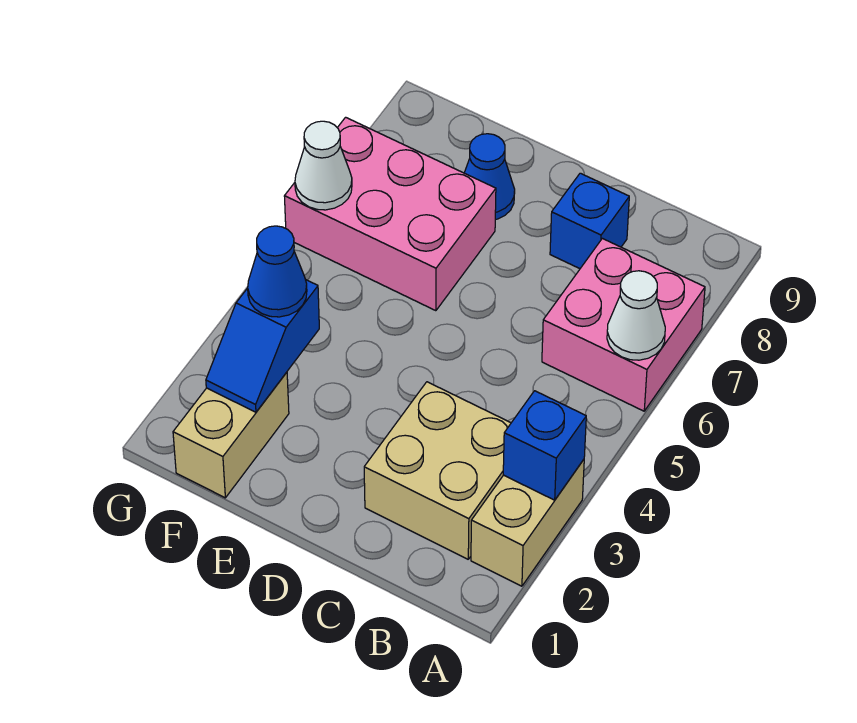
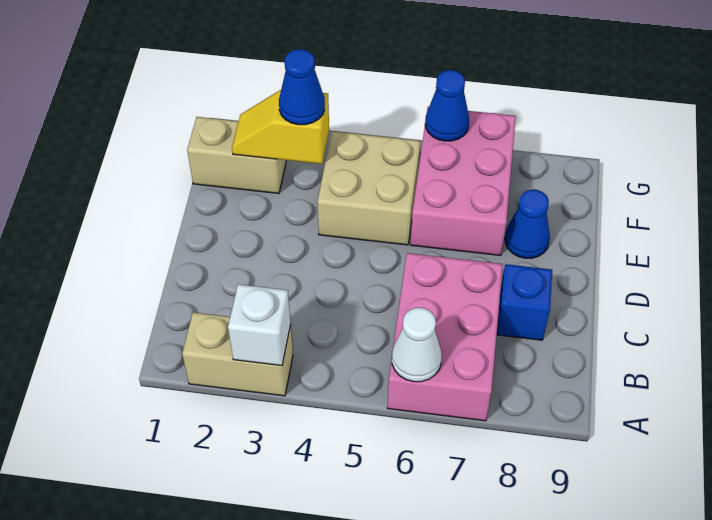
blue 1x1 brick [503,391,586,500] -> white 1x1 brick [228,284,291,366]
pink 2x2 brick [542,238,705,411] -> pink 2x3 brick [387,253,503,421]
tan 2x2 brick [364,382,511,559] -> tan 2x2 brick moved to [317,131,420,245]
blue 1x2 slope [206,279,319,412] -> yellow 1x2 slope [232,90,329,164]
white 1x1 cone [295,121,352,210] -> blue 1x1 cone [425,70,469,141]

